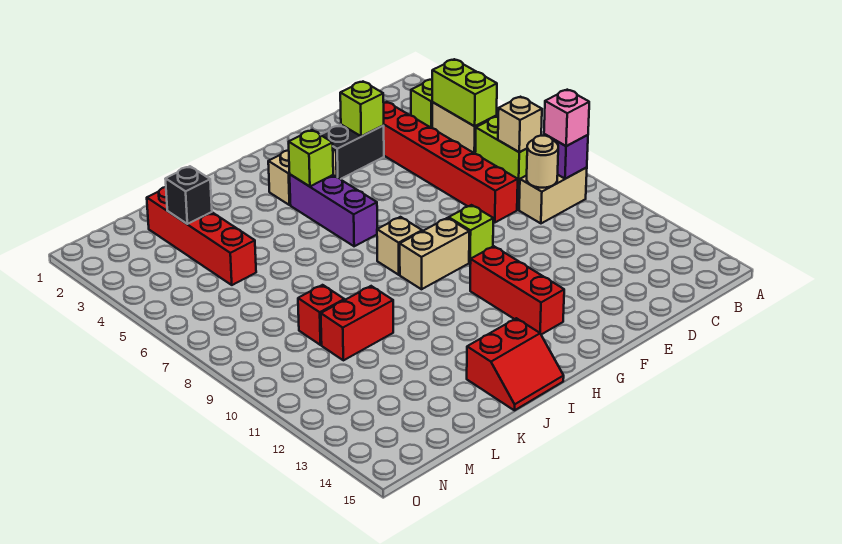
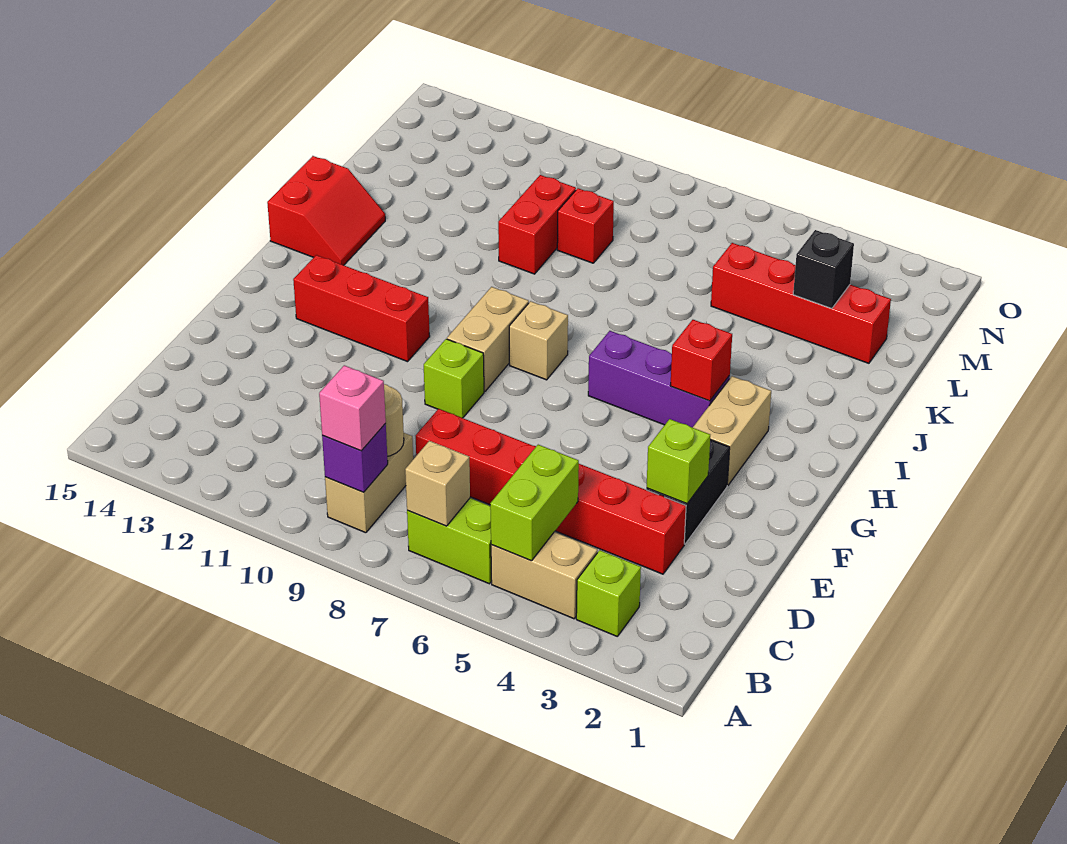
lime 1x2 brick [432,59,497,126] -> lime 1x2 brick turned to [490,445,579,561]
lime 1x1 brick [289,130,333,186] -> red 1x1 brick [670,320,732,401]
red 2x2 slope [467,318,564,410] -> red 2x2 slope turned to [267,156,385,265]

